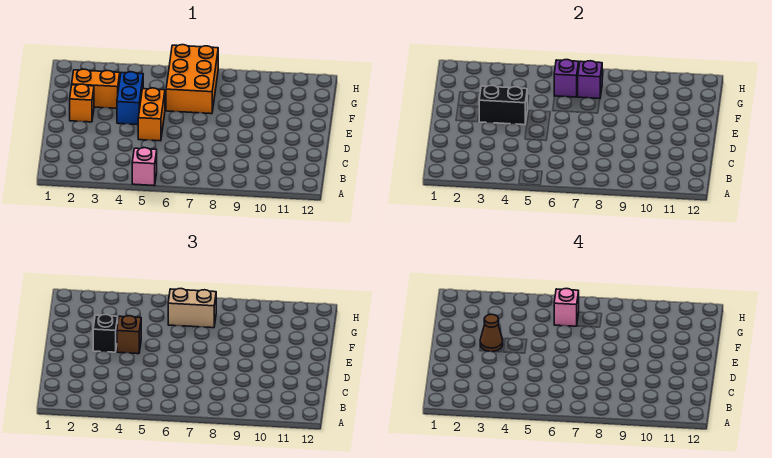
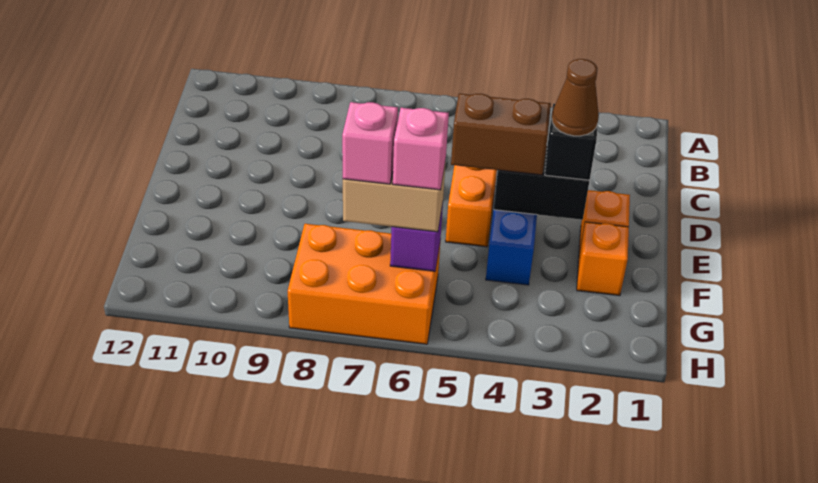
pink 1x1 brick [132,148,157,186] -> pink 1x1 brick moved to [342,102,398,184]
brown 1x1 brick [117,316,141,354] -> brown 1x2 brick [451,94,551,175]
orange 1x2 brick [72,69,120,108] -> orange 1x1 brick [577,222,629,296]
orange 2x3 brick [166,45,218,114] -> orange 2x3 brick turned to [288,224,440,344]
purple 1x1 brick [578,61,602,98] -> none

